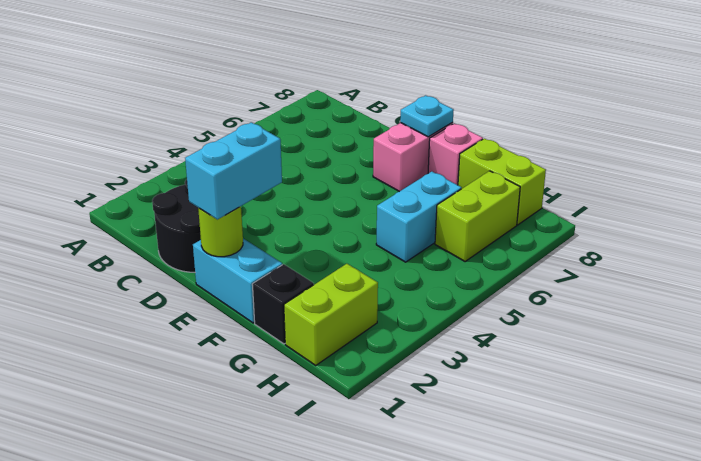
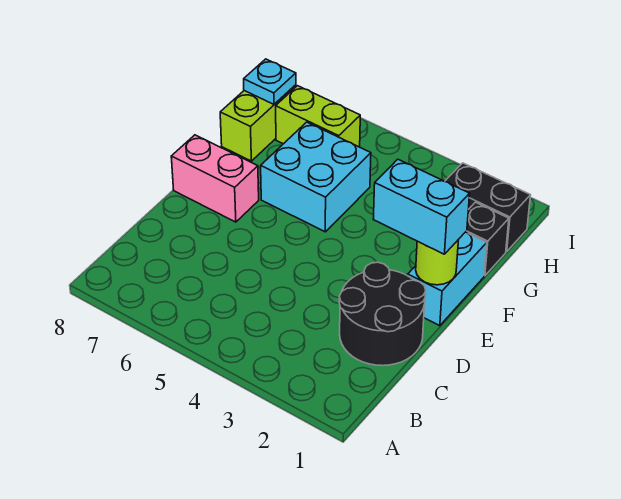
cyan 1x1 plate [400,95,454,137] -> cyan 1x1 plate moved to [244,59,296,104]
pink 1x1 brick [428,123,483,185] -> none
cyan 1x2 brick [376,172,462,262] -> cyan 2x2 brick [261,122,371,232]
lime 1x2 brick [284,264,378,365] -> black 1x2 brick [445,163,531,252]

